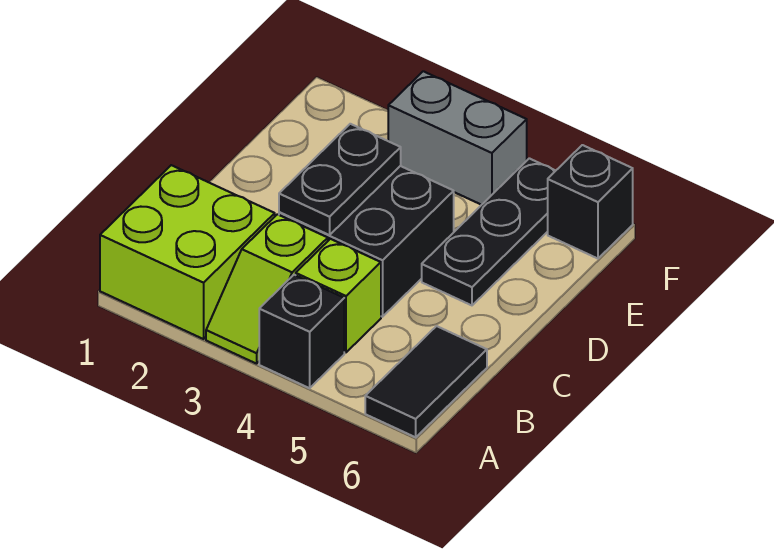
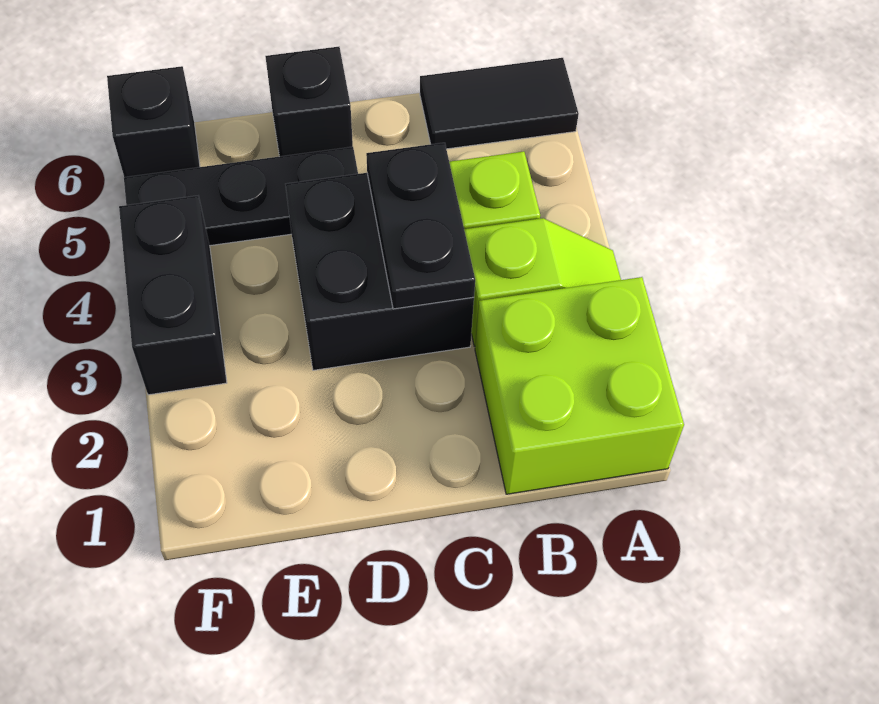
black 1x1 brick [259,275,344,388] -> black 1x1 brick moved to [265,47,353,156]
black 1x2 plate [279,124,401,235] -> black 1x2 plate turned to [366,143,475,309]
grey 1x2 brick [388,71,527,205] -> black 1x2 brick [119,196,227,395]

